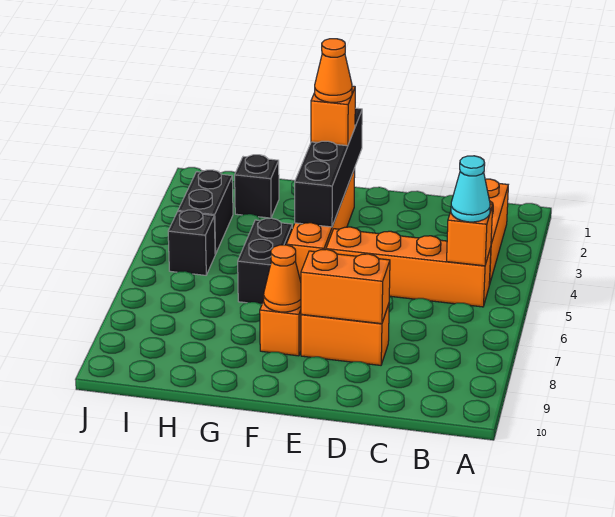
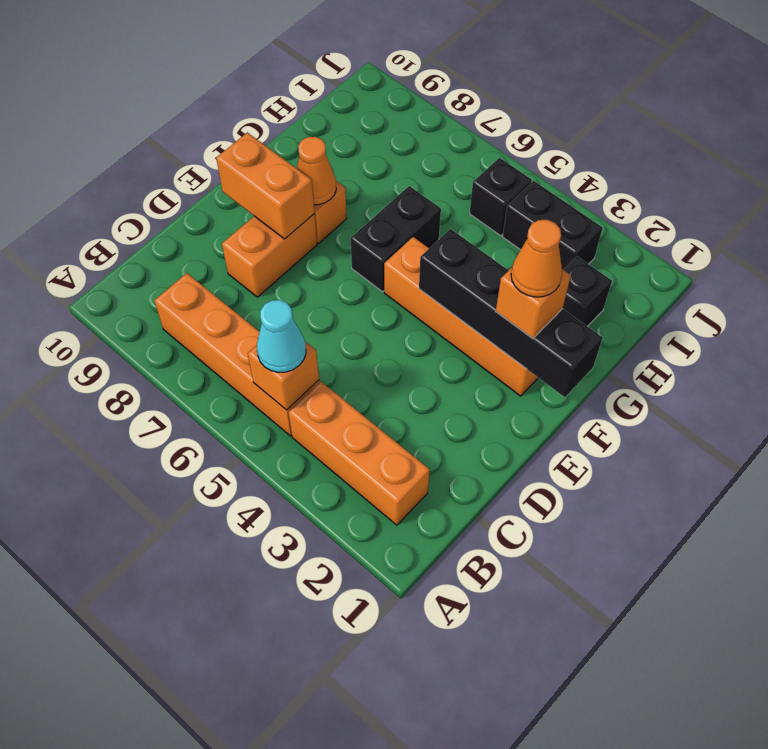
orange 1x4 brick [326,227,491,307] -> orange 1x4 brick turned to [154,273,319,436]
orange 1x2 brick [301,249,390,324] -> orange 1x2 brick turned to [216,133,314,239]
black 1x2 brick [238,218,292,304] -> black 1x2 brick turned to [351,186,441,292]

